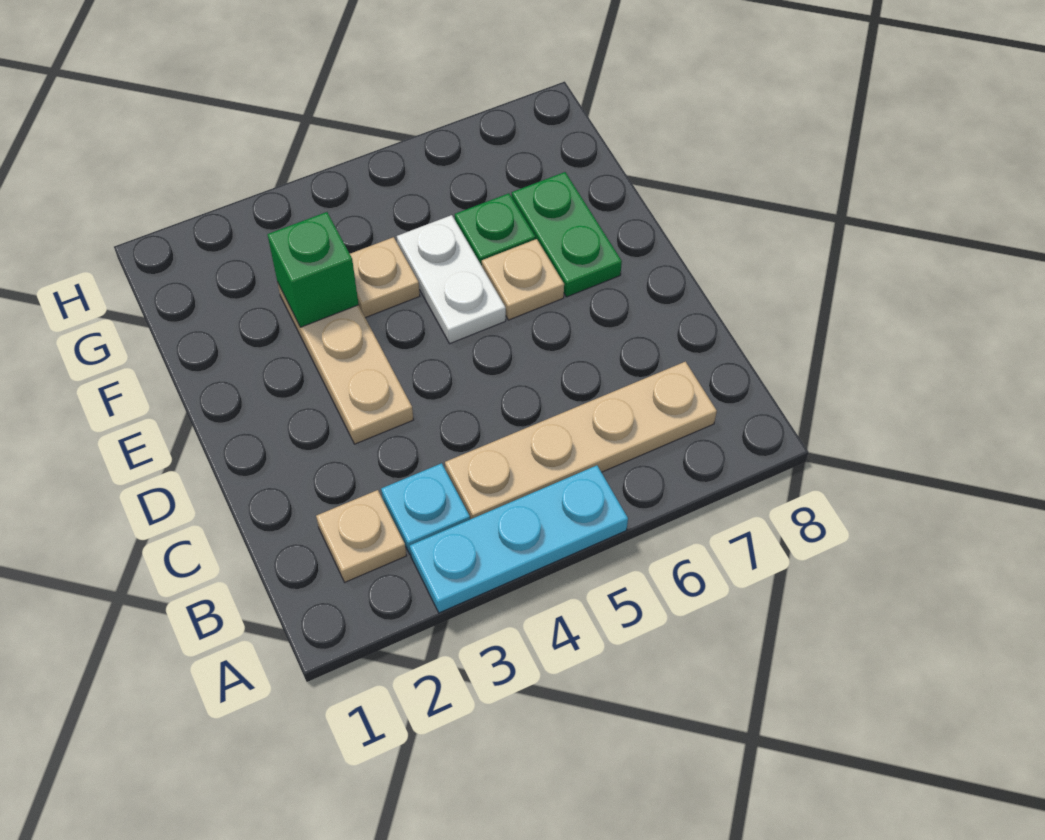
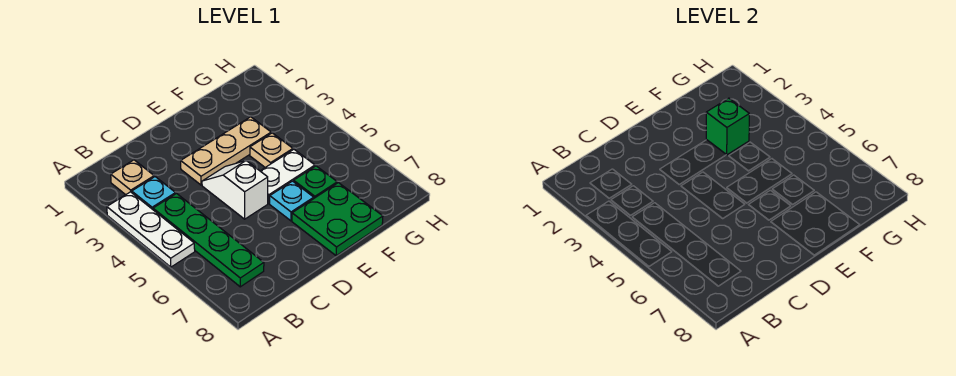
cyan 1x3 plate [410,465,628,613] -> white 1x3 plate [107,192,195,267]
tan 1x4 plate [445,362,717,519] -> green 1x4 plate [153,194,264,287]
none -> white 1x2 slope [202,161,268,219]
tan 1x1 plate [482,239,564,320] -> cyan 1x1 plate [270,181,314,221]
green 1x2 plate [512,172,622,297] -> green 2x2 plate [292,183,383,256]

